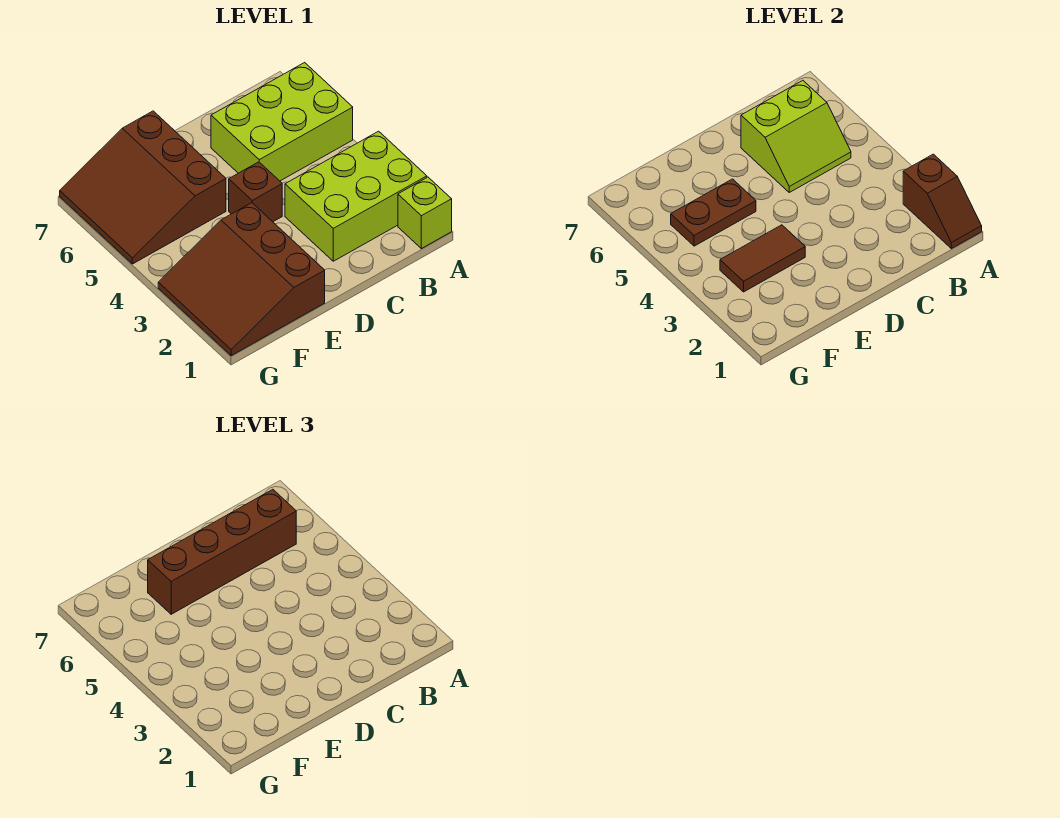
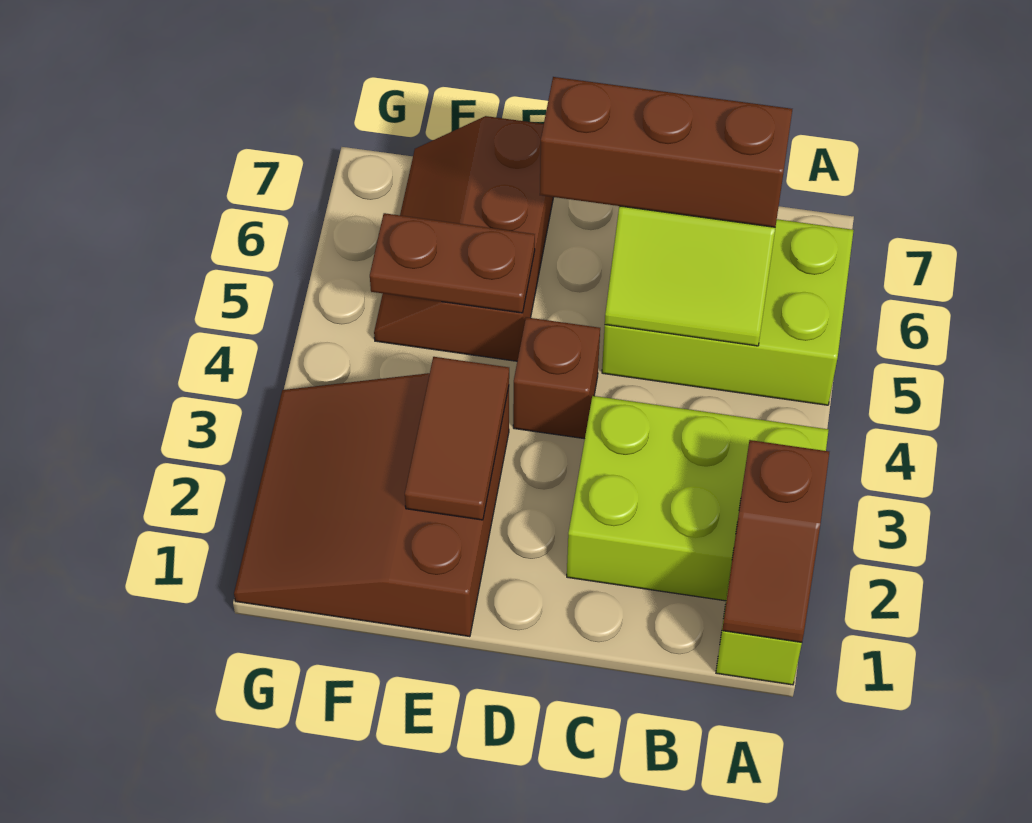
brown 1x4 brick [148,489,296,614] -> brown 1x3 brick [540,77,792,227]
brown 1x2 tile [720,225,805,292] -> brown 1x2 tile turned to [405,357,509,520]
brown 3x3 slope [60,111,226,264] -> brown 2x3 slope [374,116,553,361]

